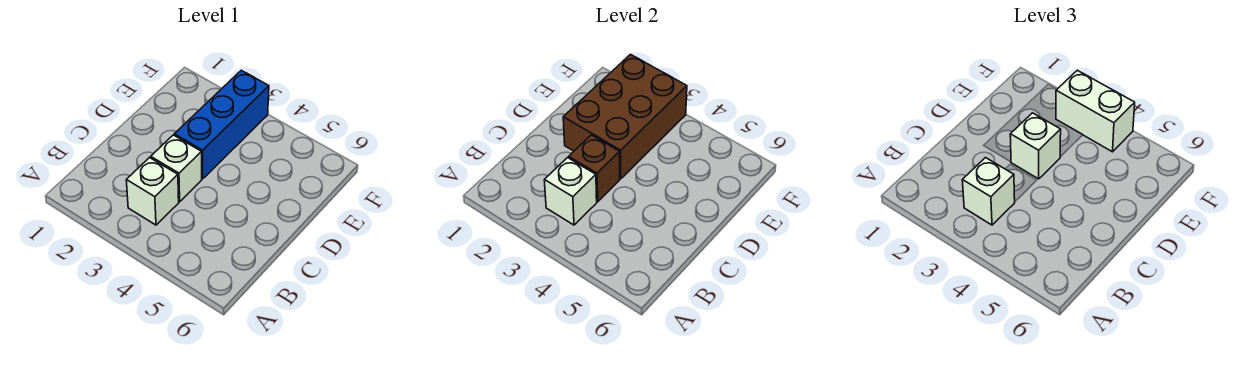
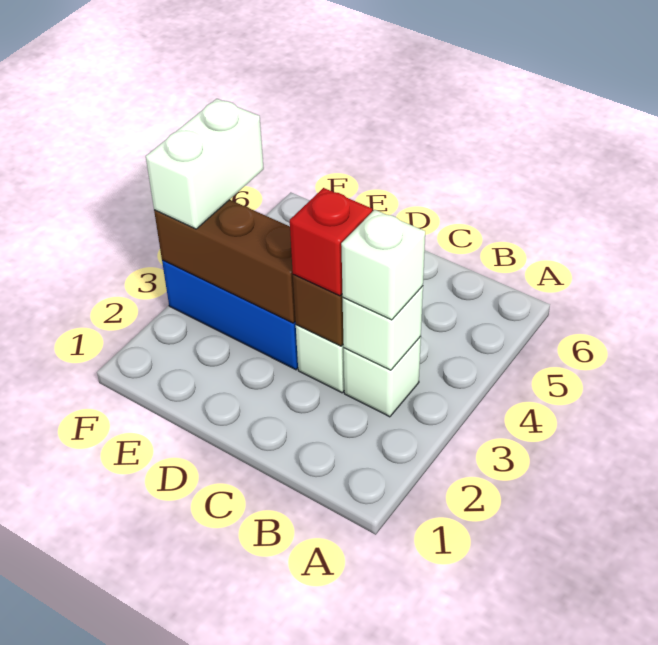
none -> red 1x1 brick [290,188,372,296]
brown 2x3 brick [563,55,687,179] -> brown 1x3 brick [154,200,295,323]
white 1x1 brick [1010,113,1061,179] -> none

